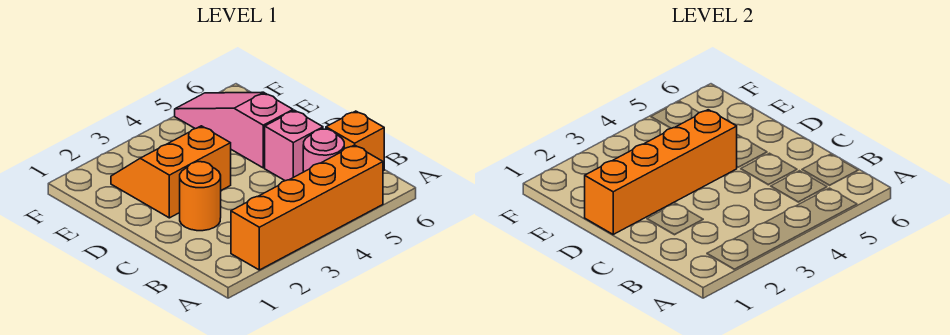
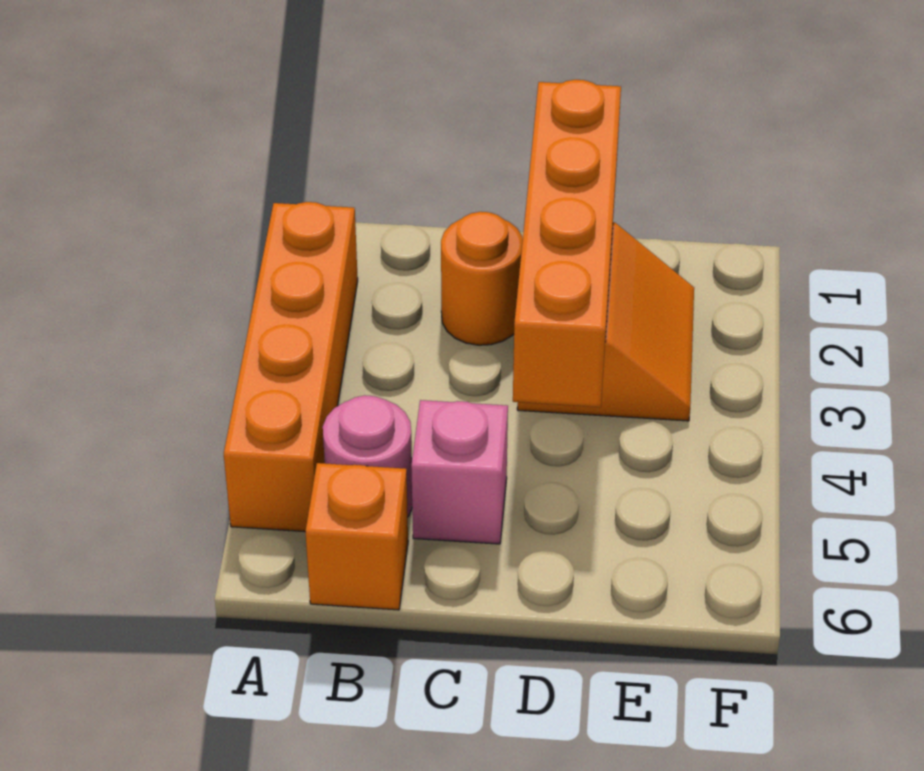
pink 1x3 slope [175,92,293,168] -> none

